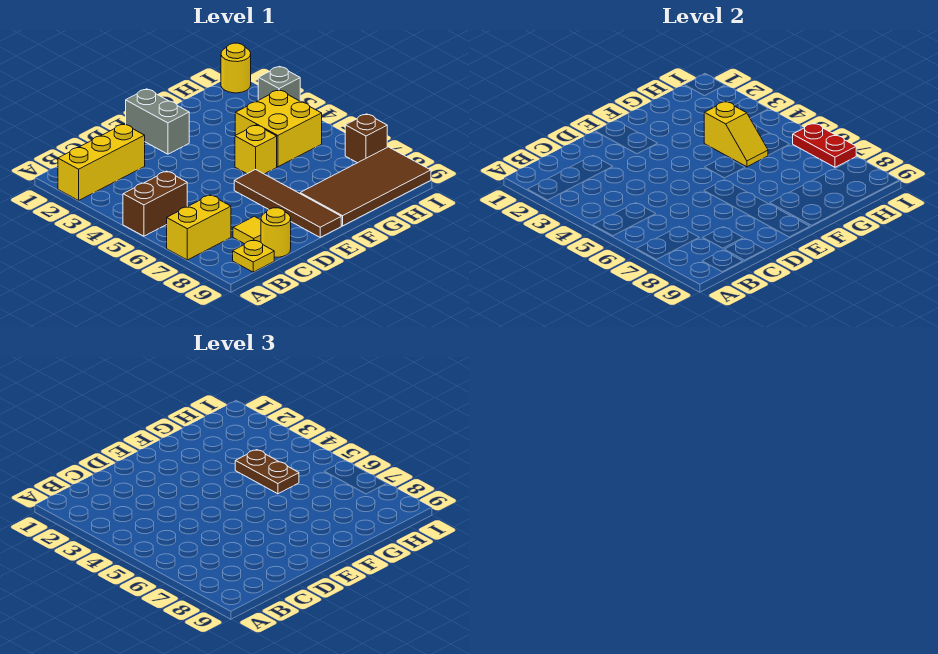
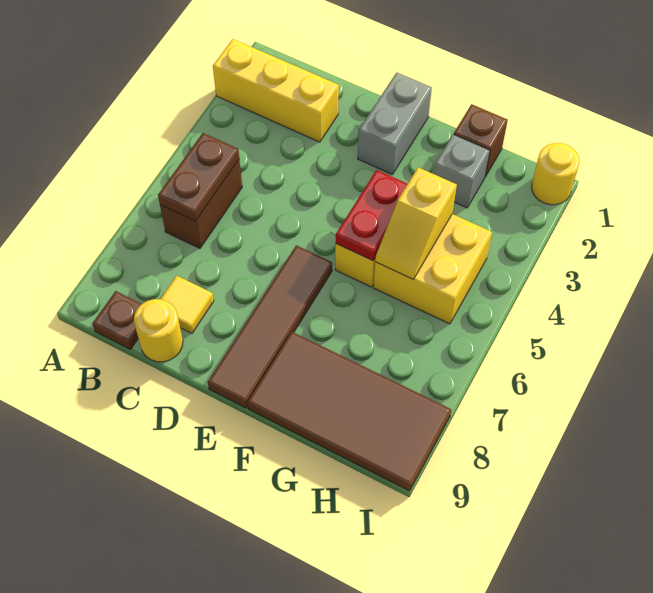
brown 1x2 brick [123,171,187,236] -> brown 1x2 brick turned to [160,160,242,248]
yellow 1x2 brick [167,195,231,260] -> none
yellow 1x1 plate [233,240,274,272] -> brown 1x1 plate [92,291,141,349]
brown 1x2 plate [235,450,299,494] -> brown 1x2 plate moved to [158,133,239,221]
grey 1x1 brick [258,66,300,101] -> grey 1x1 brick moved to [434,134,490,208]
red 1x2 plate [793,123,856,167] -> red 1x2 plate moved to [336,170,407,261]
brown 1x1 brick [345,114,387,163] -> brown 1x1 brick moved to [454,104,508,177]

